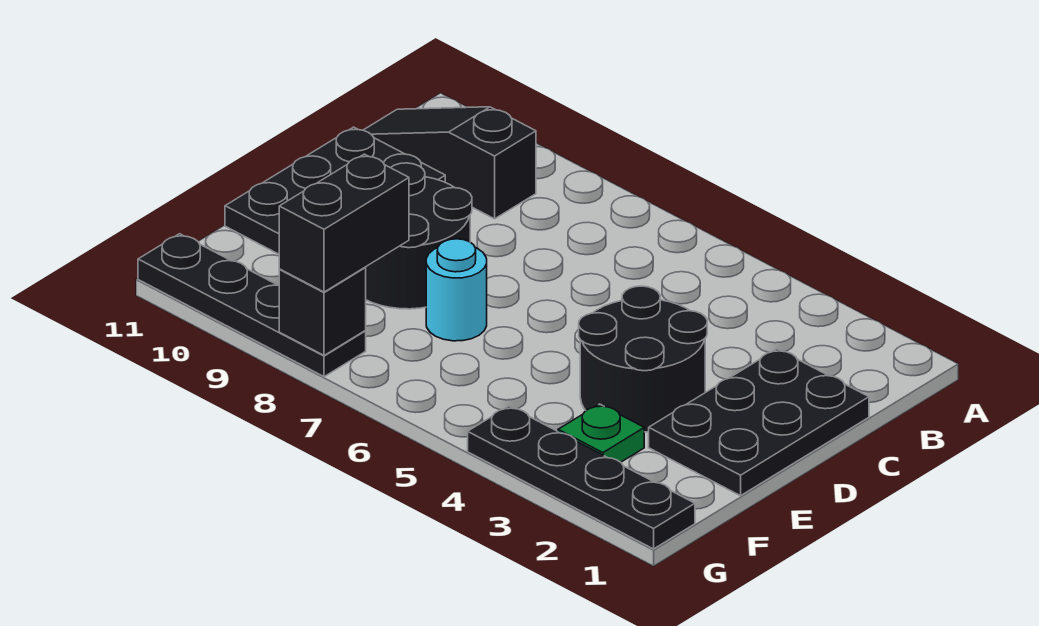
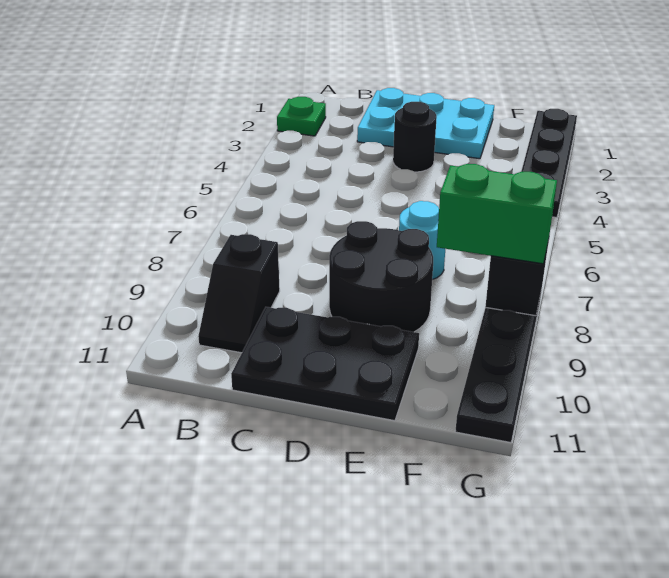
black 1x3 slope [363,107,536,219] -> black 1x2 slope [198,234,280,353]
black 2x3 plate [649,349,869,496] -> cyan 2x3 plate [357,88,494,159]
black 2x2 round brick [579,286,707,432] -> black 1x1 round brick [393,102,437,172]
green 1x1 plate [558,404,644,462] -> green 1x1 plate moved to [277,97,326,136]
black 1x2 brick [279,154,409,292] -> green 1x2 brick [437,164,557,264]

